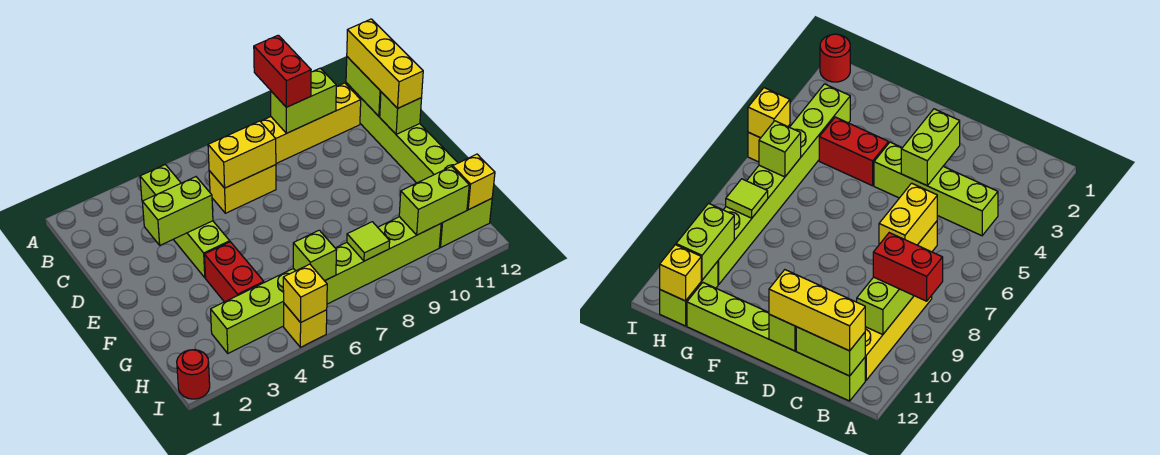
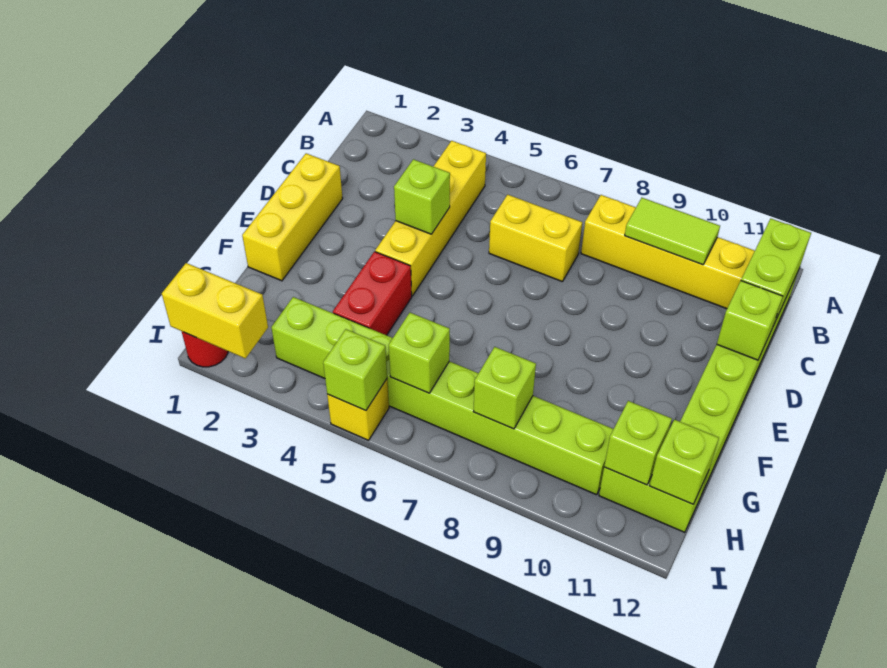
red 1x2 brick [254,35,311,107] -> none
lime 1x4 brick [140,165,230,278] -> yellow 1x4 brick [375,141,486,296]
lime 1x2 brick [271,68,337,133] -> lime 1x2 tile [625,198,720,265]
yellow 1x3 brick [347,19,423,108] -> yellow 1x3 brick moved to [242,153,343,281]
yellow 1x2 brick [208,121,276,188] -> yellow 1x2 brick moved to [162,263,268,358]
lime 1x2 brick [142,177,213,245] -> lime 1x1 brick [394,159,450,234]
lime 1x1 tile [347,222,390,261] -> lime 1x1 brick [473,347,536,429]
lime 1x2 brick [399,167,469,235] -> lime 1x1 brick [604,401,672,485]
yellow 1x1 brick [453,154,495,210] -> lime 1x1 brick [650,420,719,504]
yellow 1x1 brick [283,264,327,323] -> lime 1x1 brick [323,329,387,411]

